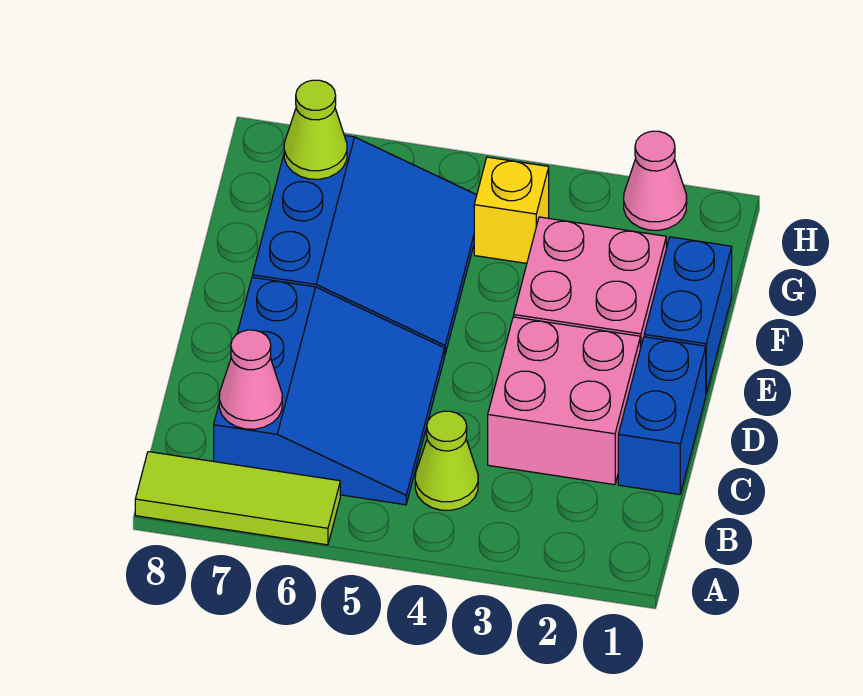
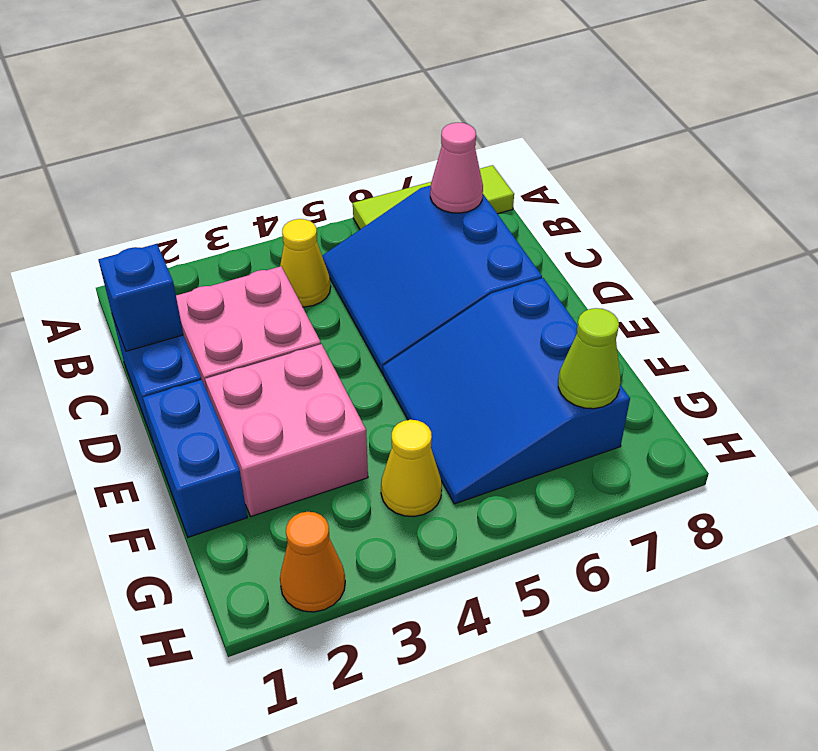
lime 1x1 cone [415,411,478,510] -> yellow 1x1 cone [280,219,331,307]
none -> blue 1x1 brick [99,244,183,351]
yellow 1x1 brick [474,157,549,263] -> yellow 1x1 cone [381,420,442,517]
pink 1x1 cone [624,131,687,230] -> orange 1x1 cone [280,512,345,612]

